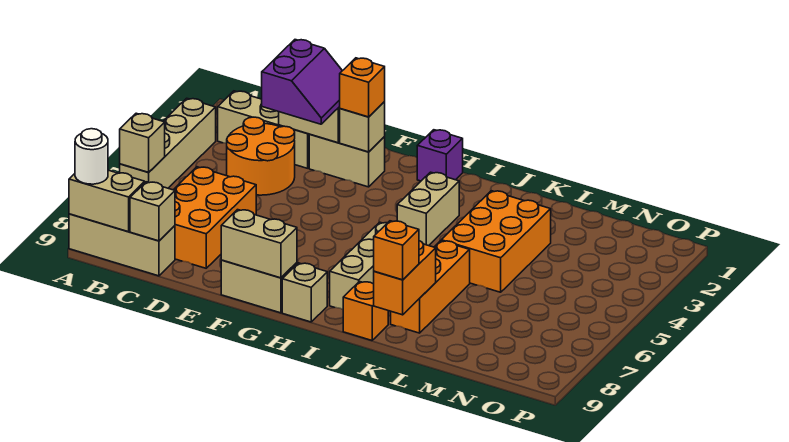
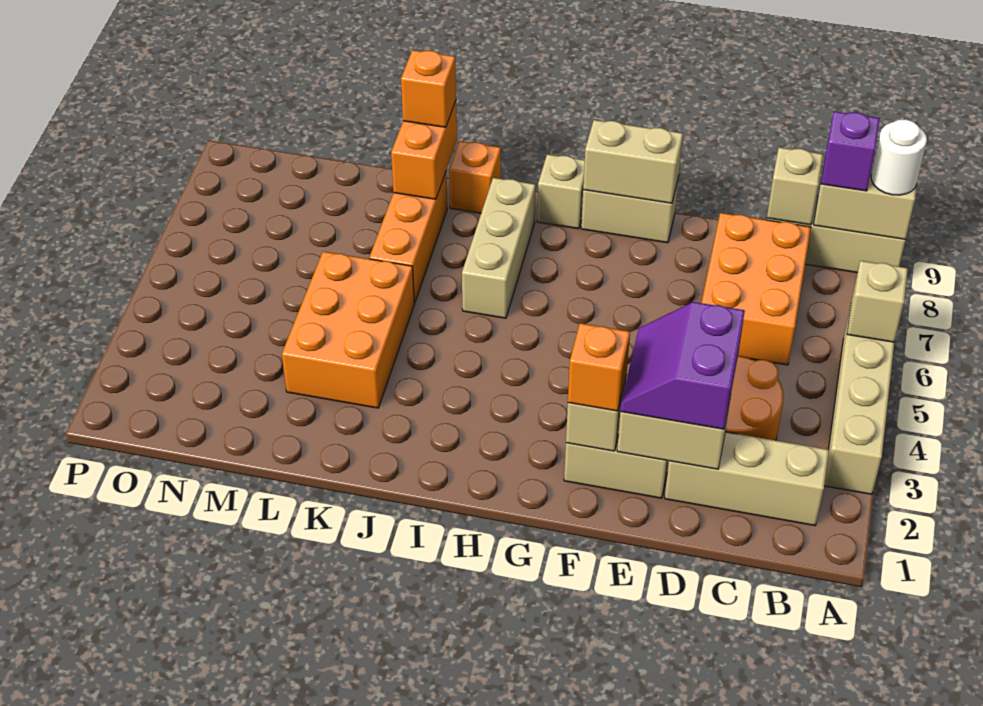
purple 1x1 brick [417,130,463,181] -> purple 1x1 brick moved to [821,111,880,191]
tan 1x2 brick [397,172,459,246] -> none

